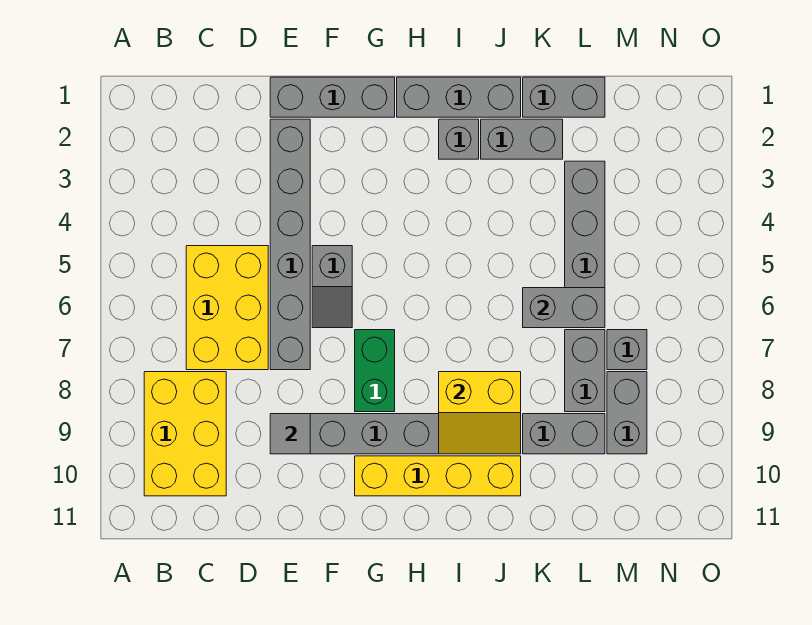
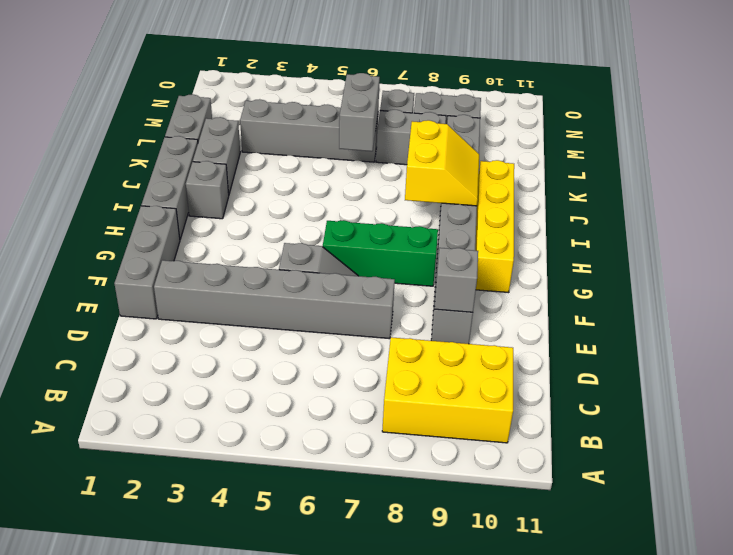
yellow 2x3 brick [186,246,268,370] -> none
grey 1x1 tile [270,414,310,454] -> grey 1x1 brick [434,248,478,312]
green 1x2 brick [355,330,395,412] -> green 1x3 brick [323,220,438,286]

